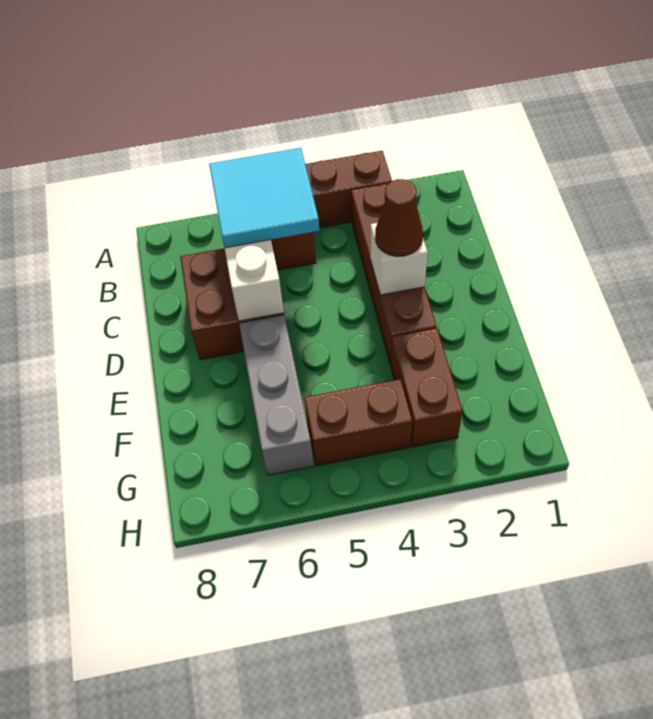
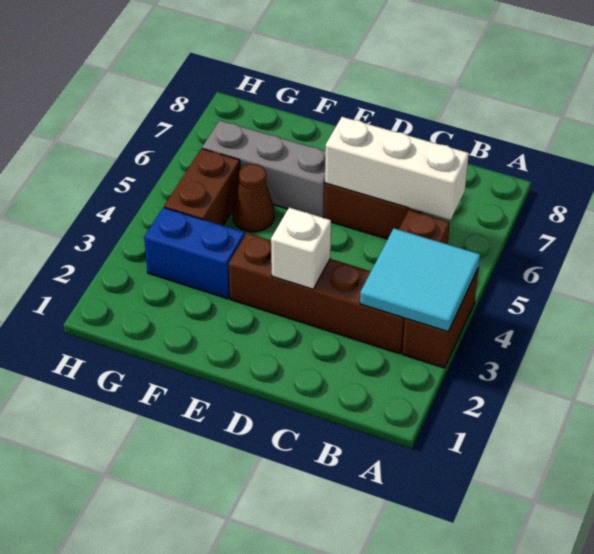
cyan 2x2 tile [209,148,320,248] -> cyan 2x2 tile moved to [360,228,480,331]
brown 1x1 cone [375,179,423,256] -> brown 1x1 cone moved to [233,164,274,232]
brown 1x2 brick [391,328,463,447] -> blue 1x2 brick [144,207,245,299]

